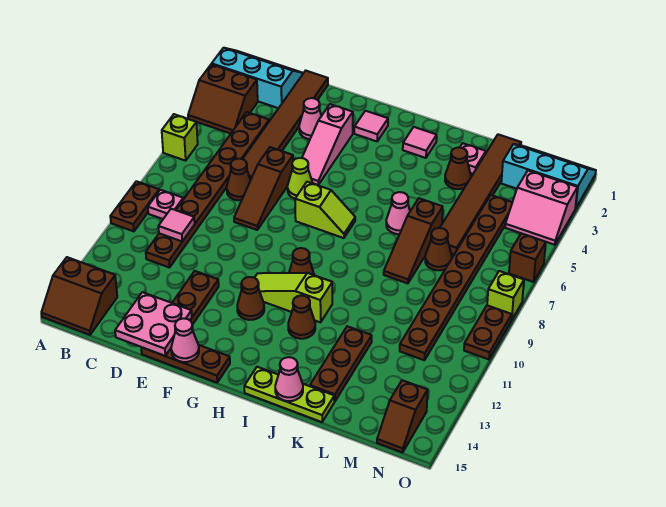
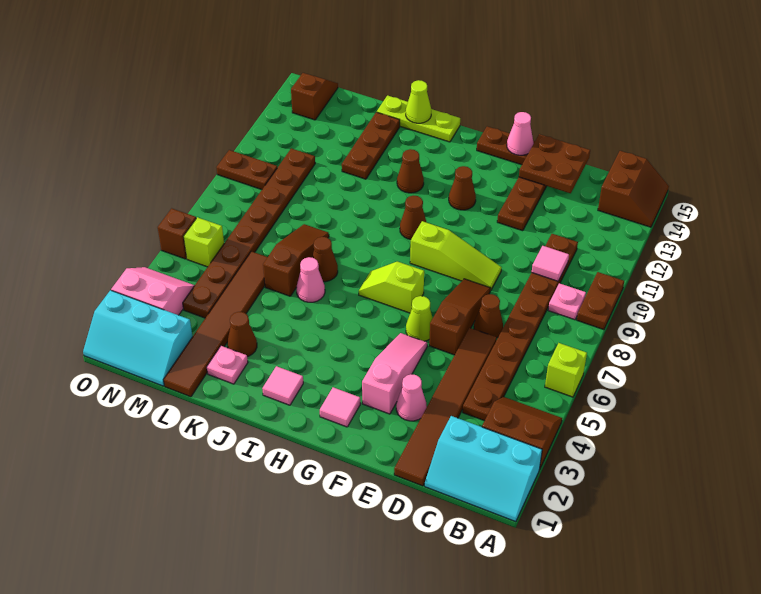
brown 2x2 slope [41,257,117,335] -> brown 2x2 slope turned to [598,151,669,227]
pink 2x2 plate [115,292,192,356] -> brown 2x2 plate [519,134,590,193]
lime 1x3 slope [255,273,332,322] -> lime 1x3 slope moved to [410,221,501,291]
pink 1x1 cone [275,357,303,401] -> lime 1x1 cone [406,80,431,123]
brown 1x1 cone [425,228,452,270] -> brown 1x1 cone moved to [312,237,338,282]
lime 1x1 brick [487,271,524,320] -> lime 1x1 brick moved to [184,217,224,267]
brown 1x2 plate [464,305,512,359] -> brown 1x2 plate turned to [216,150,277,190]

